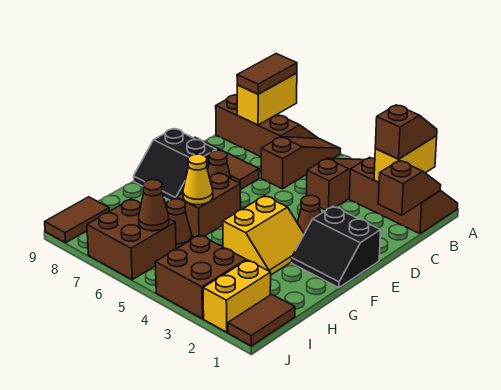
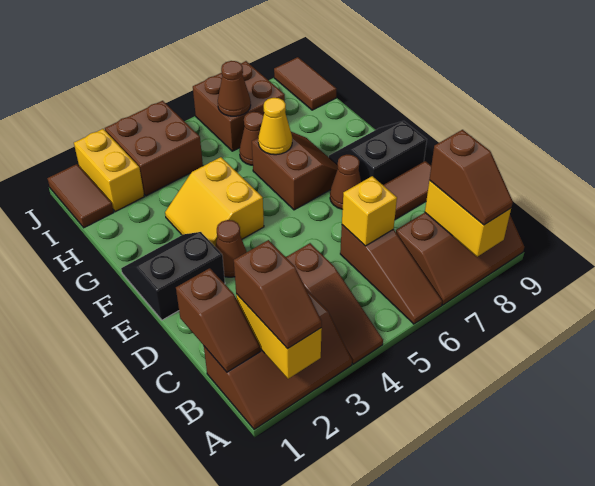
brown 1x2 tile [237,54,297,94] -> brown 1x2 slope [429,130,513,225]
none -> yellow 1x1 brick [342,176,397,246]

